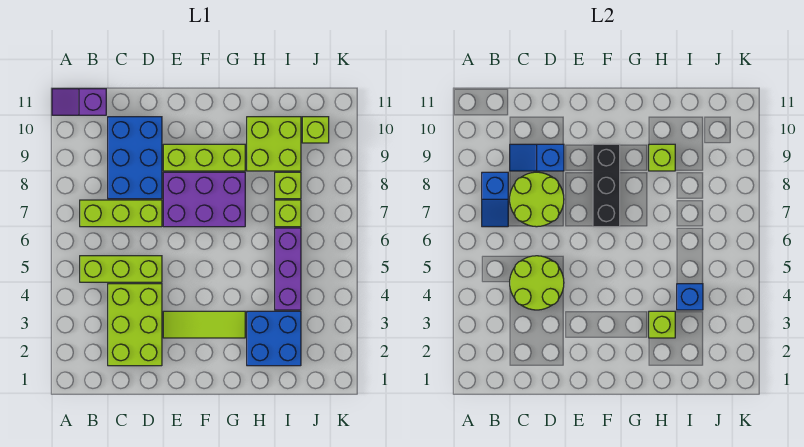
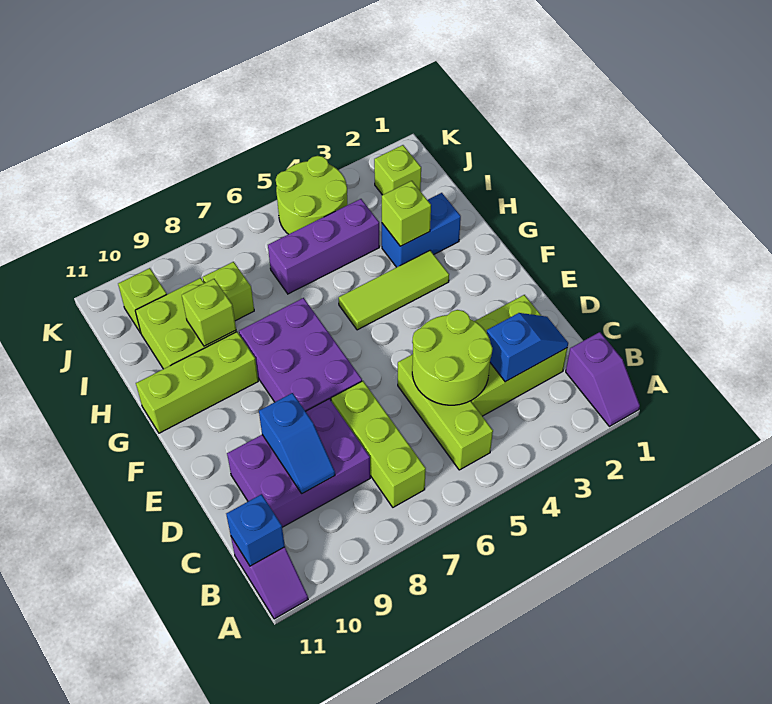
none -> purple 1x2 slope [566,332,640,426]
blue 1x2 slope [482,172,508,227] -> blue 1x2 slope moved to [487,313,568,382]
lime 2x2 round brick [510,172,564,227] -> lime 2x2 round brick moved to [276,156,347,234]
blue 2x3 brick [108,117,162,199] -> purple 2x3 brick [227,399,370,527]
lime 1x3 tile [163,311,245,338] -> lime 1x3 tile turned to [339,250,449,330]
lime 1x3 brick [163,144,245,171] -> lime 1x3 brick turned to [136,332,258,433]
black 1x3 brick [593,144,620,227] -> none
blue 2x2 brick [247,311,301,366] -> blue 1x2 brick [382,193,461,267]
blue 1x1 brick [677,284,703,310] -> blue 1x1 brick moved to [226,494,285,566]
lime 1x1 brick [275,200,301,227] -> lime 1x1 brick moved to [374,145,421,195]

